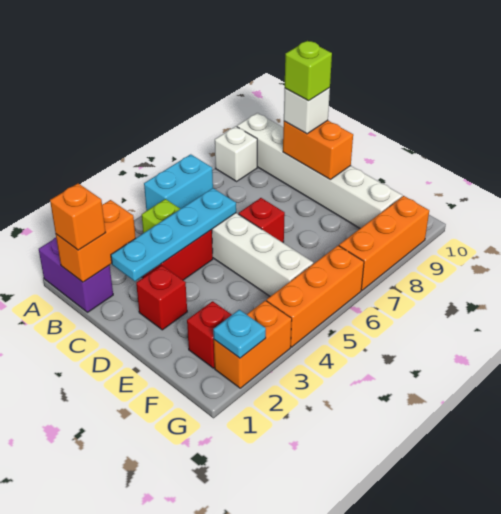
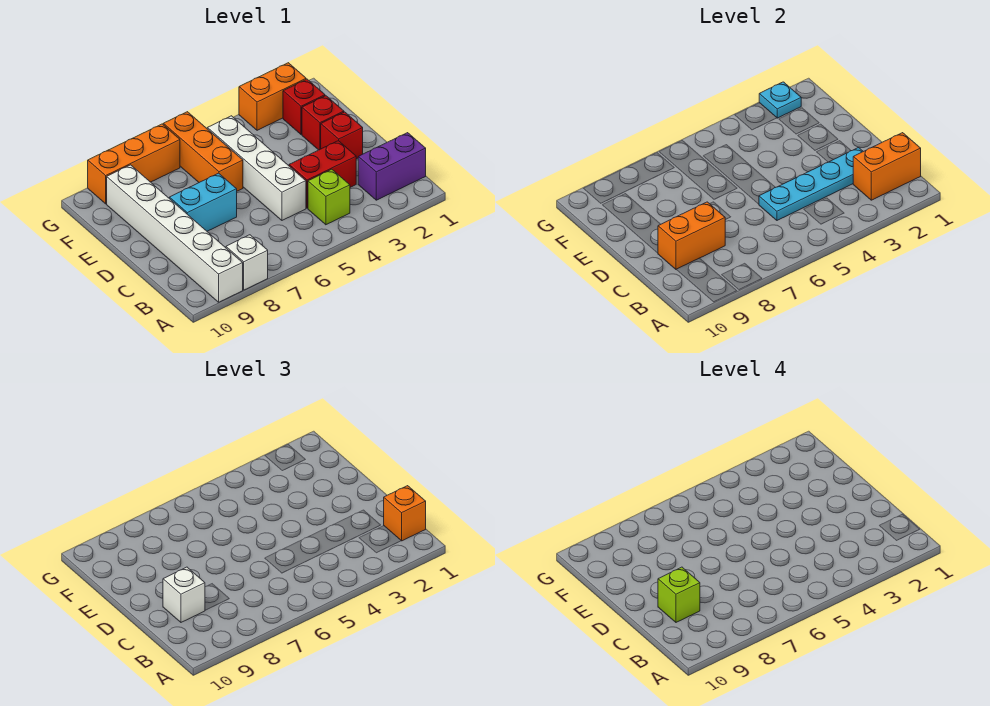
purple 1x2 brick [39,238,113,312] -> purple 1x2 brick turned to [358,133,426,200]
cyan 1x2 brick [144,154,213,211] -> cyan 1x2 brick moved to [169,173,237,231]
orange 1x2 brick [283,120,353,179] -> orange 1x2 brick turned to [658,202,726,270]
red 1x1 brick [239,198,285,242] -> red 1x1 brick moved to [302,96,344,150]
orange 1x3 brick [267,246,364,347] -> orange 1x3 brick turned to [163,112,243,191]

